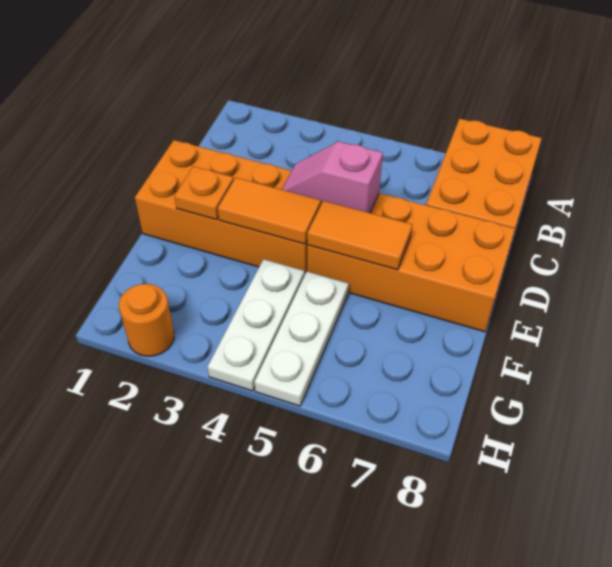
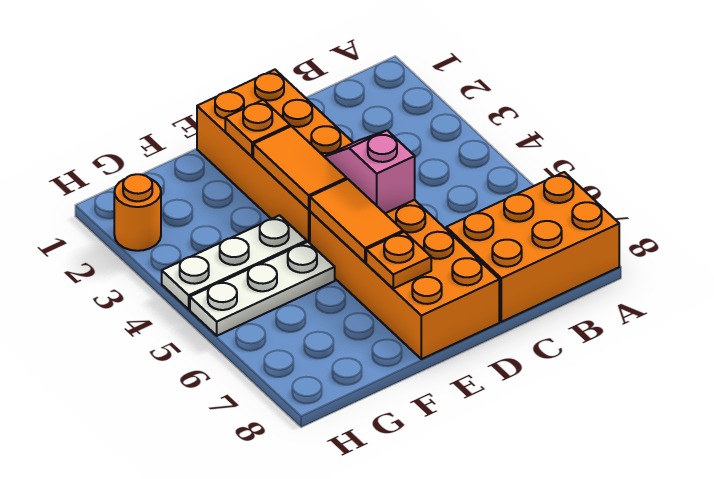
none -> orange 1x1 plate [366,232,431,289]

